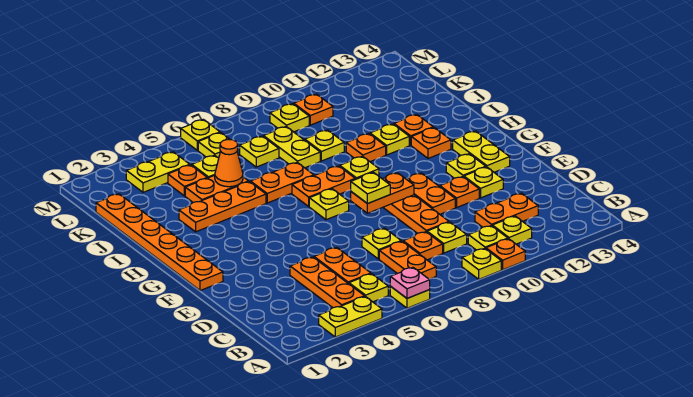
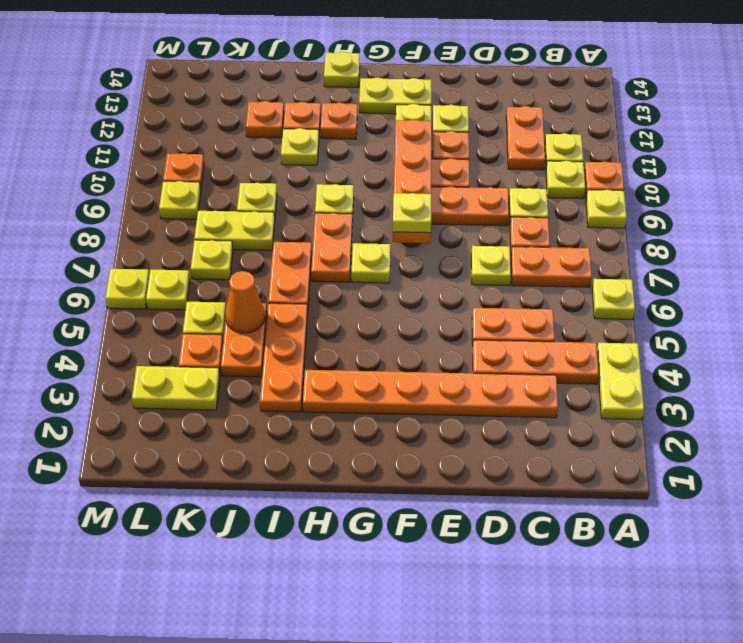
pink 1x1 plate [390,267,430,298] -> none
yellow 1x1 plate [349,274,388,302] -> yellow 1x1 plate moved to [324,52,360,87]
orange 1x6 plate [96,194,223,291] -> orange 1x6 plate moved to [303,370,558,418]
orange 1x2 plate [351,173,414,213] -> orange 1x4 plate [393,120,432,243]
orange 1x1 plate [346,134,386,162] -> orange 1x1 plate moved to [246,101,284,138]
yellow 1x2 plate [126,152,190,192] -> yellow 1x2 plate turned to [132,366,220,410]

